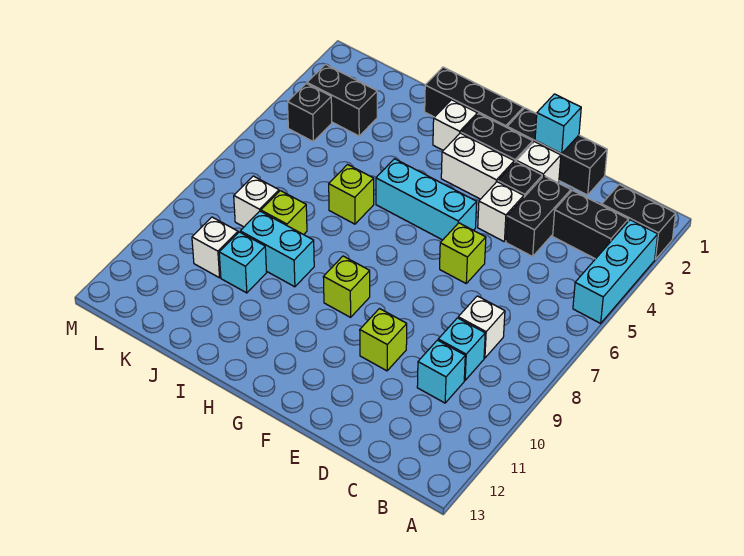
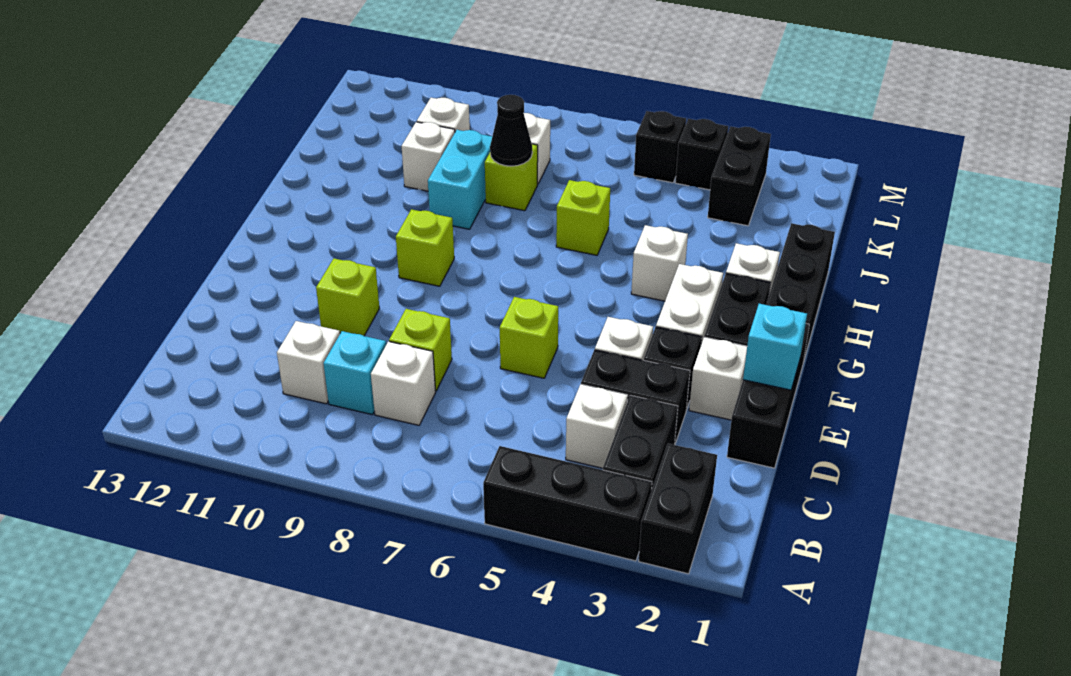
cyan 1x3 brick [573,220,658,323] -> black 1x3 brick [483,446,652,561]
none -> white 1x1 brick [566,384,628,468]
cyan 1x1 brick [417,340,465,403] -> white 1x1 brick [277,321,340,404]
none -> lime 1x1 brick [389,309,452,391]
cyan 1x3 brick [376,159,477,240] -> none
none -> white 1x1 brick [631,225,688,301]
none -> black 1x1 cone [490,95,532,166]
cyan 1x1 brick [219,232,267,293] -> white 1x1 brick [402,122,455,191]
none -> black 1x1 brick [634,111,686,183]

